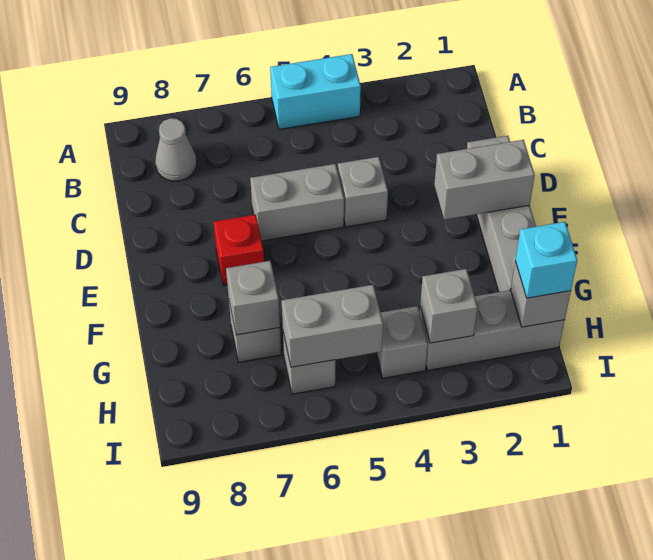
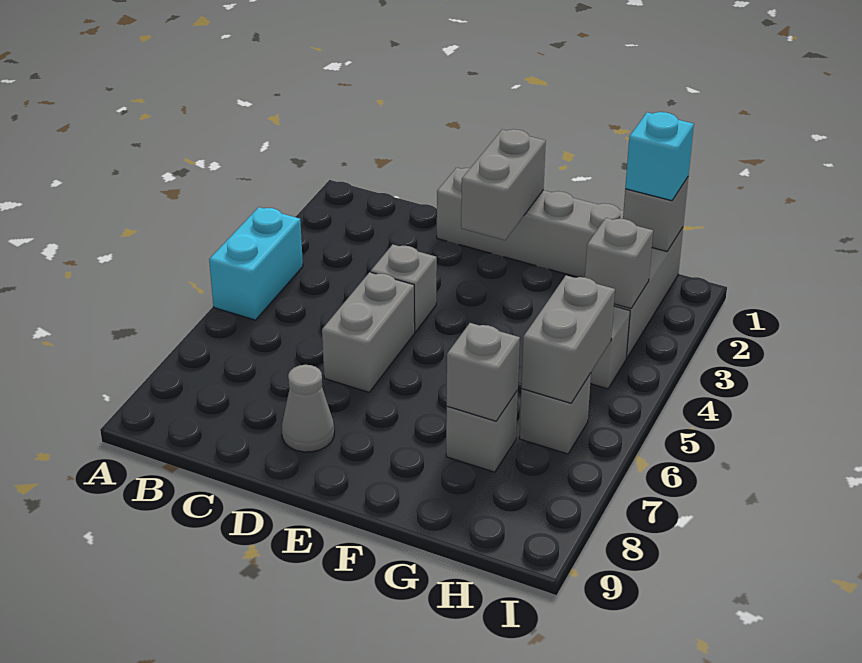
grey 1x1 cone [155,118,197,181] -> grey 1x1 cone moved to [282,365,334,452]
red 1x1 brick [214,215,264,286] -> none

